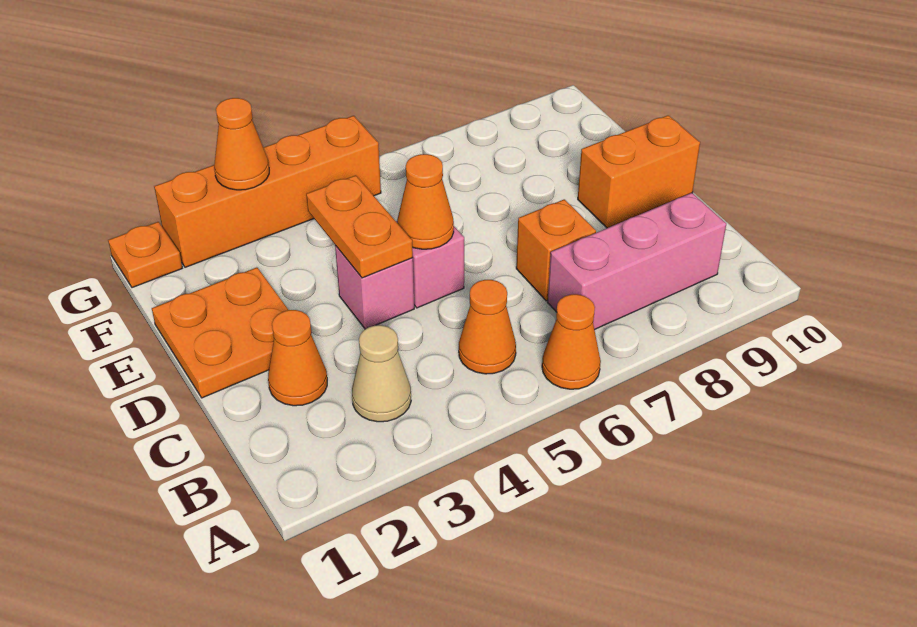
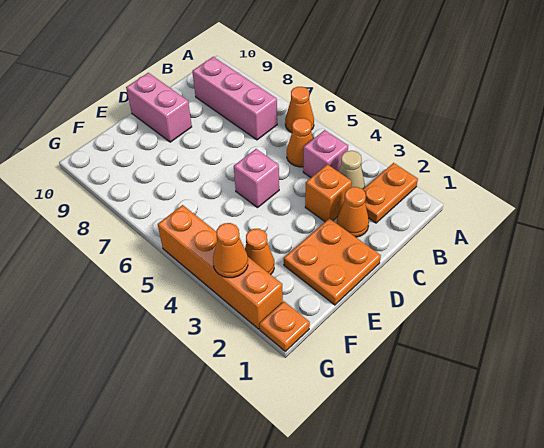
orange 1x1 brick [516,199,596,301] -> orange 1x1 brick moved to [305,164,352,222]
pink 1x1 brick [335,245,414,329] -> pink 1x1 brick moved to [303,130,348,177]
orange 1x2 plate [306,175,413,278] -> orange 1x2 plate moved to [363,163,418,223]
orange 1x1 cone [397,154,454,249] -> orange 1x1 cone moved to [245,229,274,275]
orange 1x2 brick [578,115,700,228] -> pink 1x2 brick [126,73,192,142]

